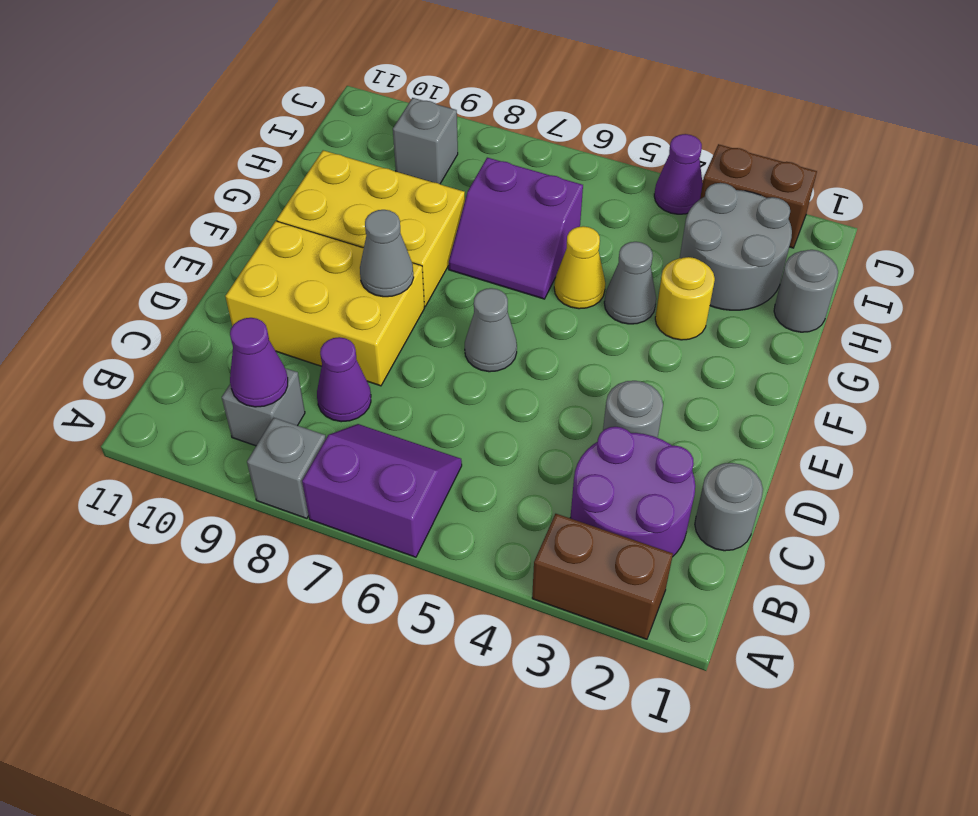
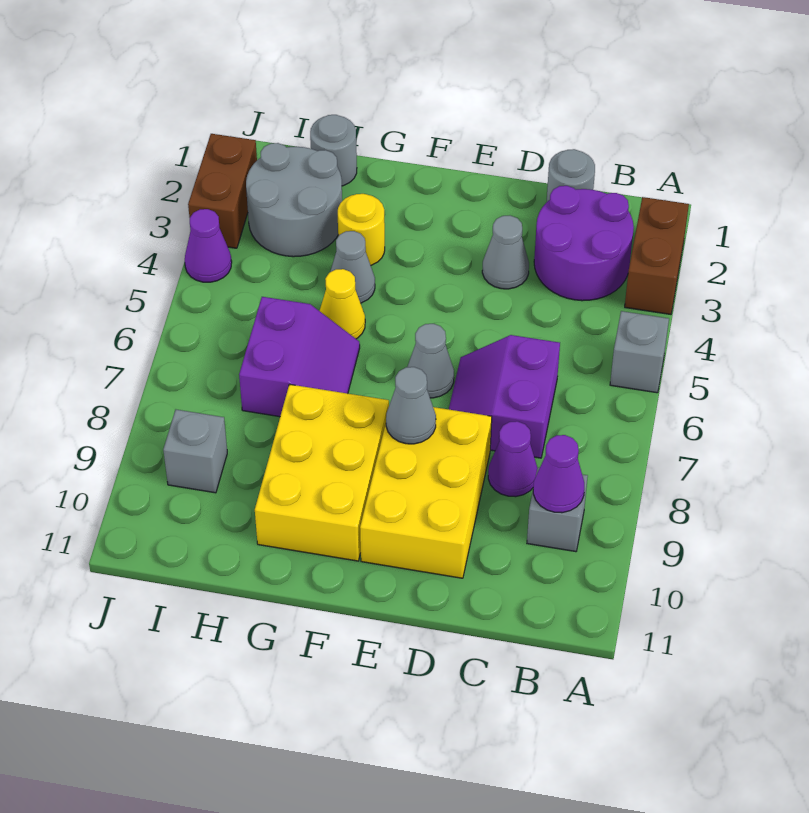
purple 2x2 slope [302,424,462,557] -> purple 2x2 slope moved to [449,335,560,458]
grey 1x1 brick [247,418,326,518] -> grey 1x1 brick moved to [610,311,669,393]
grey 1x1 round brick [603,381,663,438] -> grey 1x1 cone [482,216,529,289]

